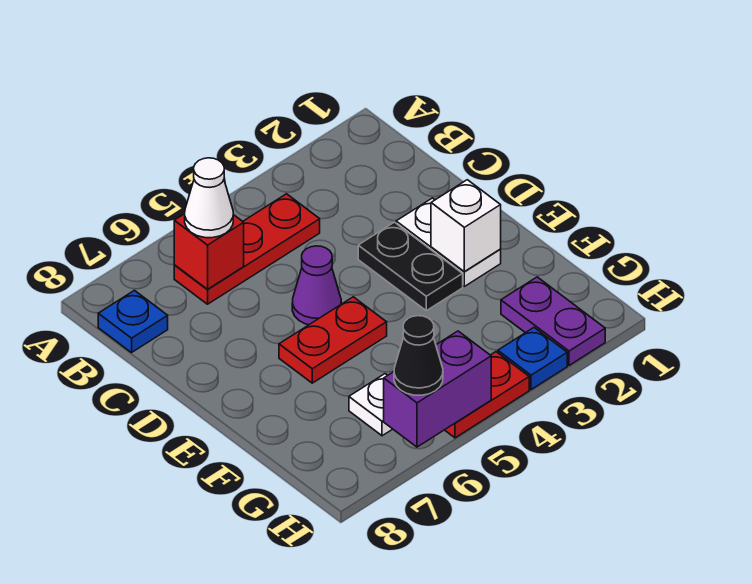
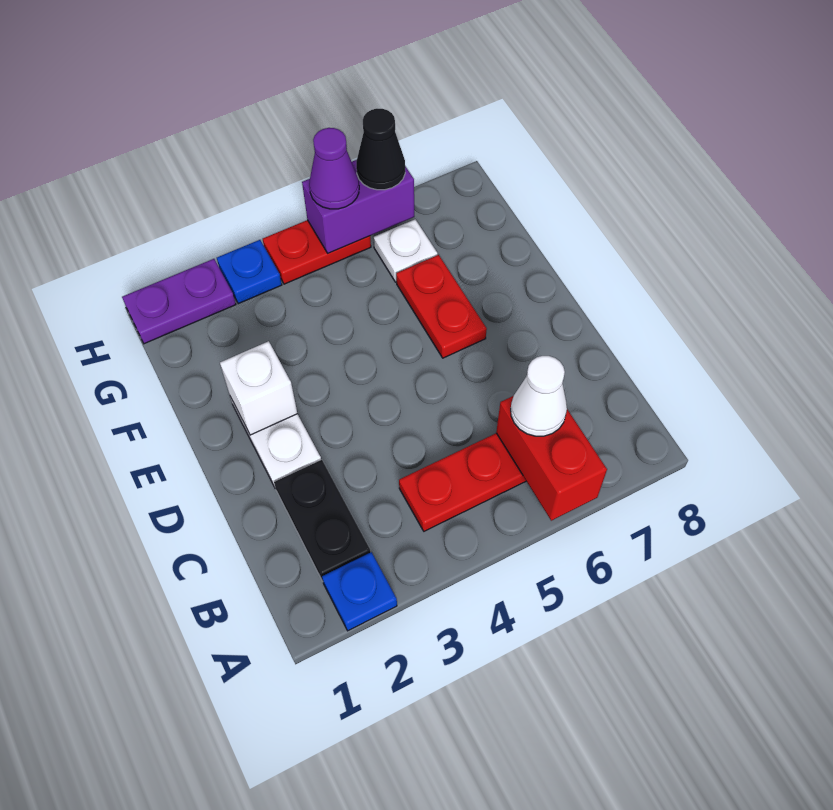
red 1x1 brick [174,214,244,289] -> red 1x2 brick [496,396,607,521]
blue 1x1 plate [98,290,168,353] -> blue 1x1 plate moved to [322,552,397,631]
black 1x2 plate [358,222,463,311] -> black 1x2 plate moved to [274,460,371,581]
purple 1x1 cone [292,246,341,325] -> purple 1x1 cone moved to [309,128,359,209]
red 1x2 plate [279,297,387,383] -> red 1x2 plate turned to [396,255,487,358]
purple 1x2 plate [501,277,605,365] -> purple 1x2 plate turned to [122,259,236,344]

